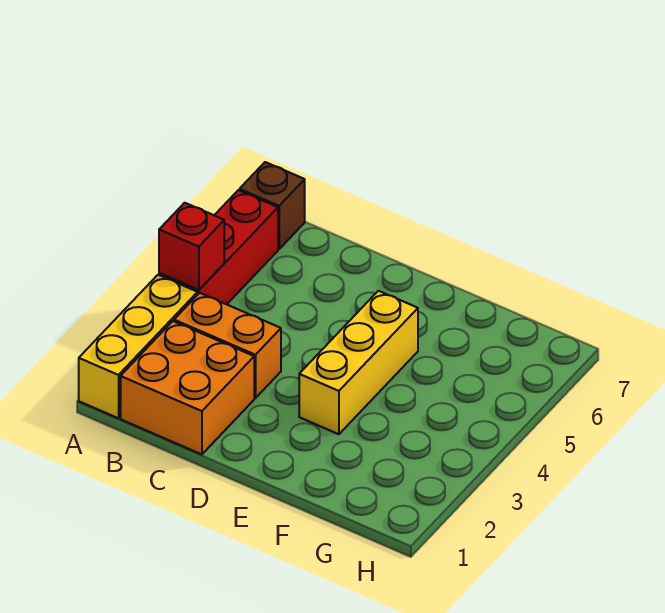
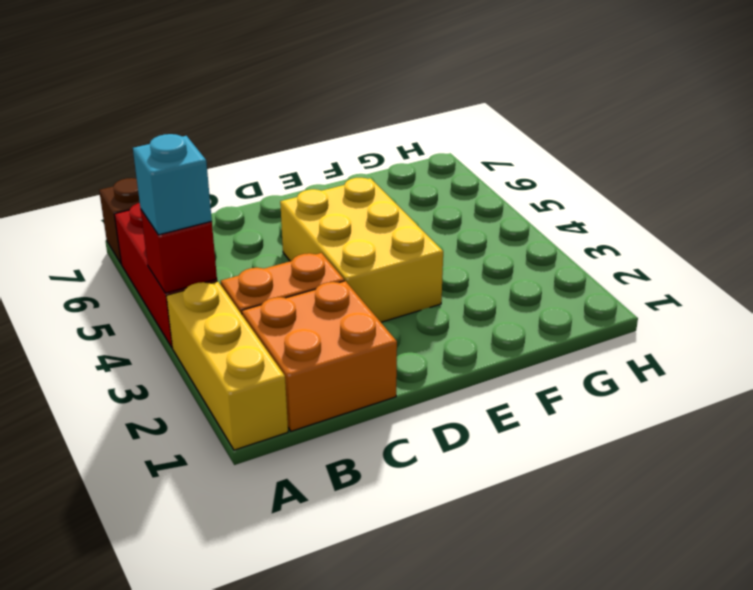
none -> cyan 1x1 brick [133,134,212,235]
yellow 1x3 brick [299,291,418,434] -> yellow 2x3 brick [280,178,443,322]

